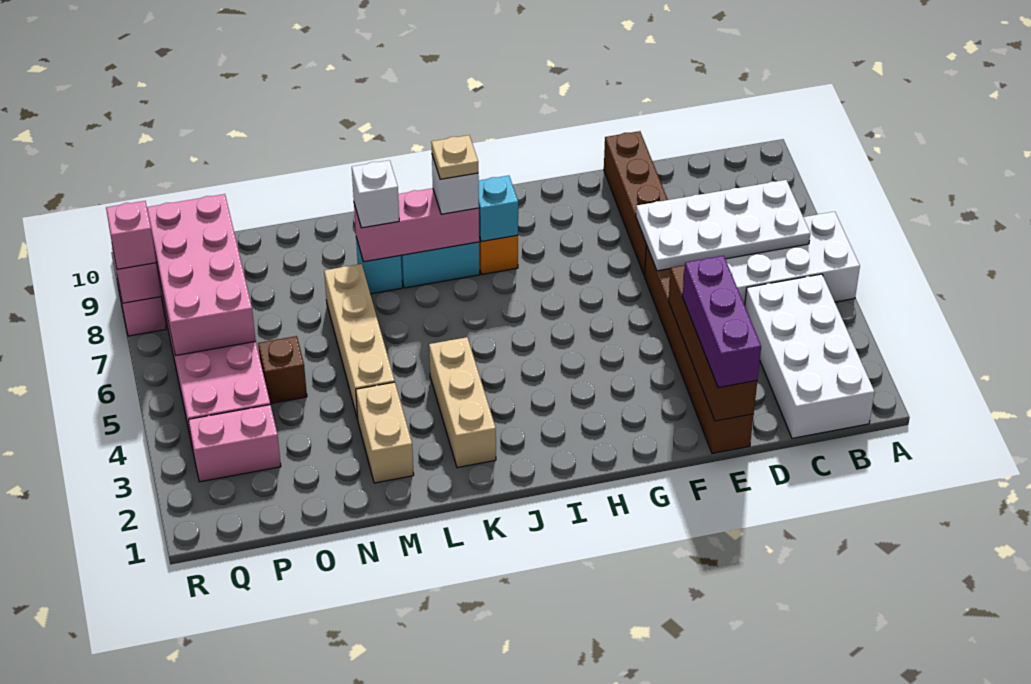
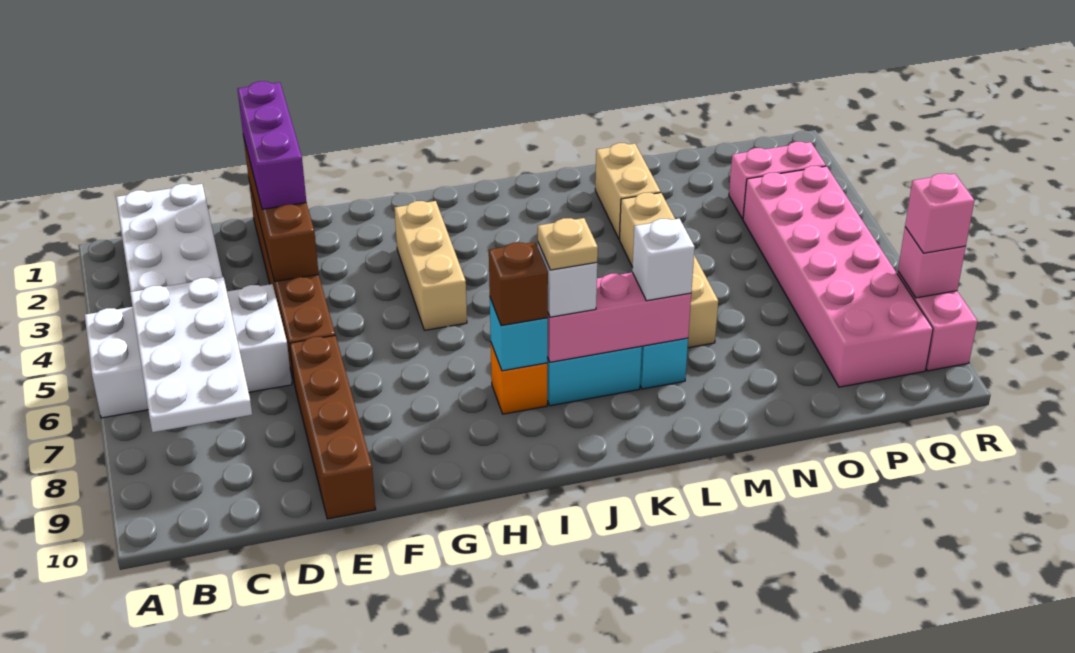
white 2x4 plate [636,180,810,271] -> white 2x4 plate turned to [130,277,252,432]
tan 1x3 brick [429,337,496,468] -> tan 1x3 brick moved to [395,201,467,330]
brown 1x1 brick [258,336,307,404] -> brown 1x1 brick moved to [489,242,548,326]
pink 2x4 brick [147,194,256,356] -> none

